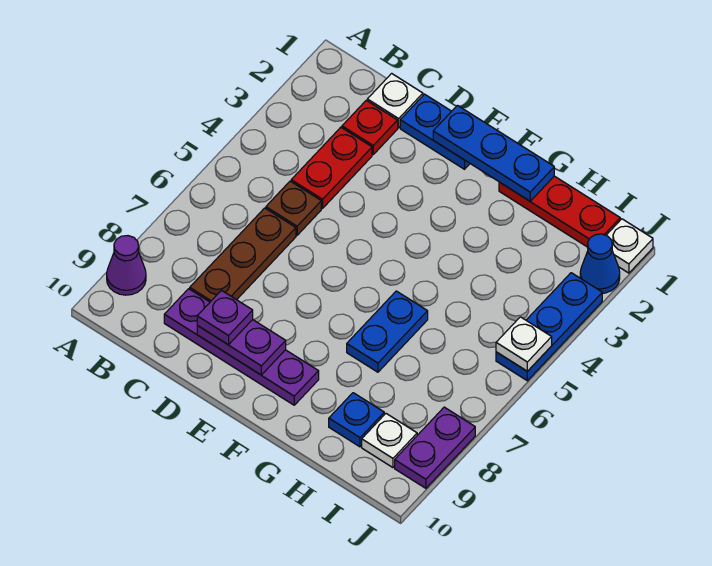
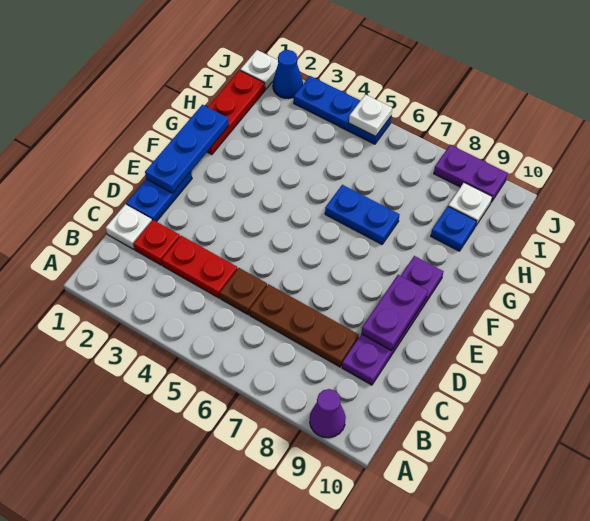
purple 1x1 plate [197,291,253,345] -> none

